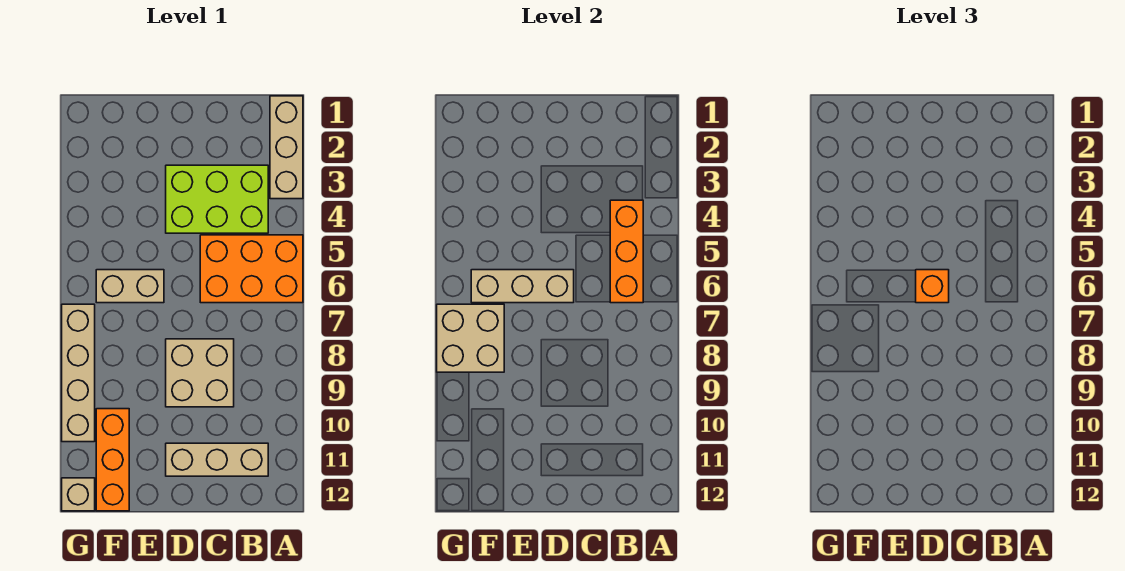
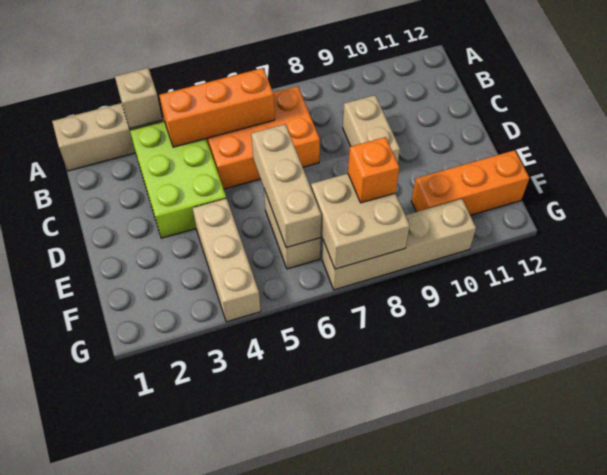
orange 2x3 brick [200,235,303,303] -> orange 2x3 brick turned to [206,86,320,189]
tan 1x3 brick [166,443,268,476] -> tan 1x3 brick moved to [193,198,261,322]
tan 2x2 brick [166,339,234,407] -> tan 1x2 brick [343,95,400,163]
orange 1x1 brick [916,270,949,303] -> orange 1x1 brick moved to [348,137,399,203]
tan 1x1 brick [62,478,95,511] -> tan 1x1 brick moved to [115,68,162,129]

